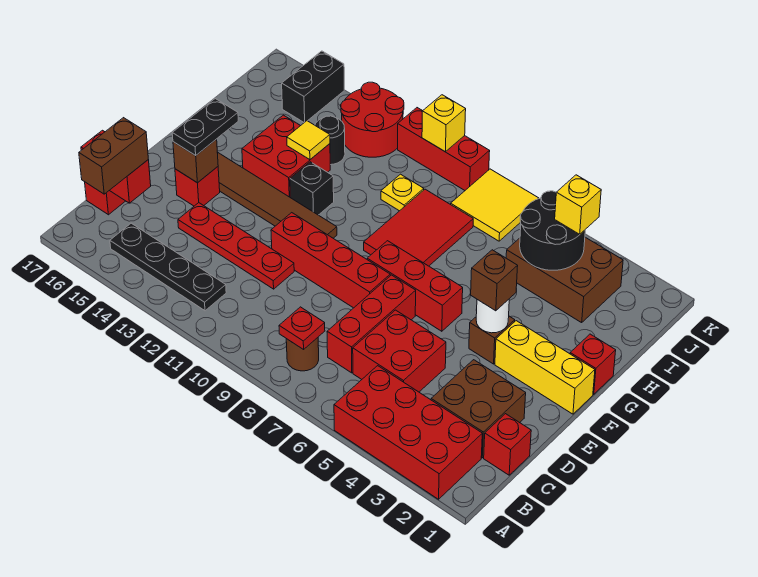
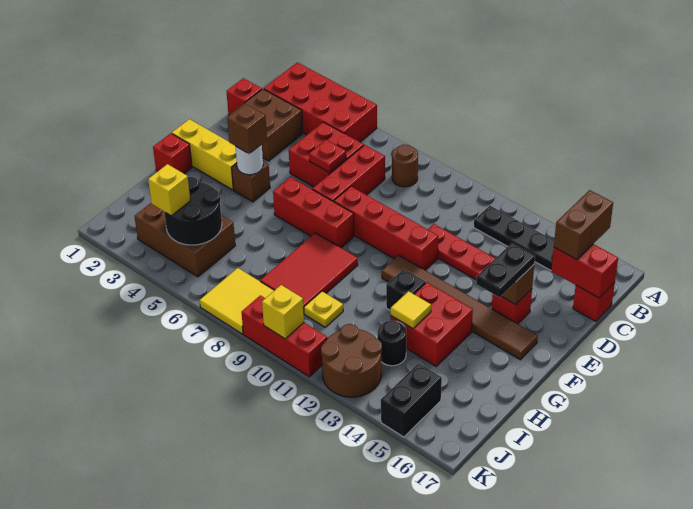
red 1x1 plate [279,307,325,349] -> red 1x1 plate moved to [309,140,346,172]
red 2x2 round brick [341,82,404,157] -> brown 2x2 round brick [321,324,382,397]

